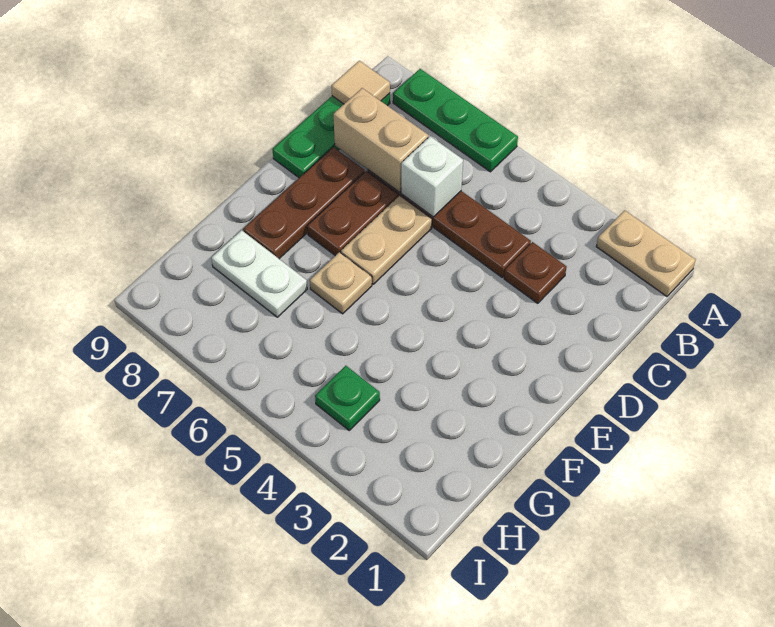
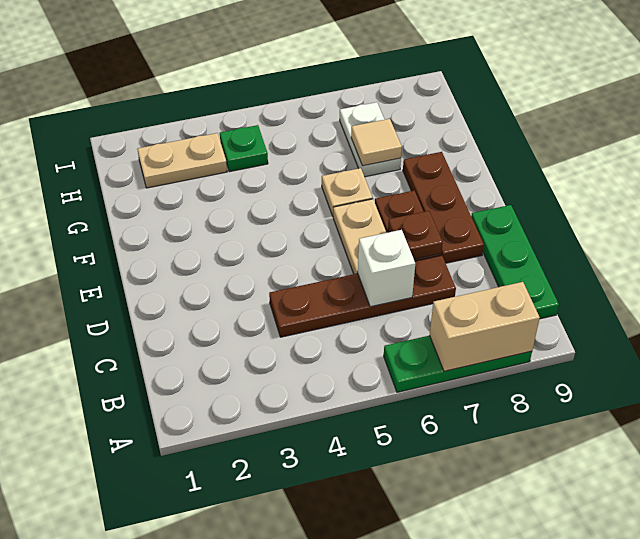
tan 1x2 plate [596,210,696,296] -> tan 1x2 plate moved to [137,133,227,188]
tan 1x1 tile [331,61,390,104] -> tan 1x1 tile moved to [351,119,402,166]
brown 1x1 plate [504,242,567,303] -> brown 1x1 plate moved to [388,211,443,259]
tan 1x2 brick [333,88,428,192] -> tan 1x2 brick moved to [430,282,540,371]
white 1x2 plate [211,230,307,317] -> white 1x2 plate turned to [340,102,401,177]

